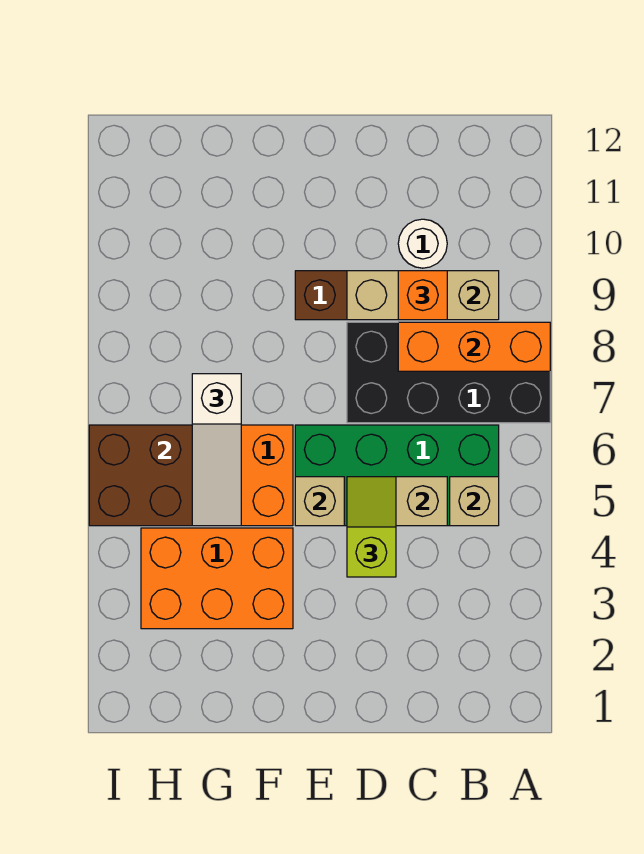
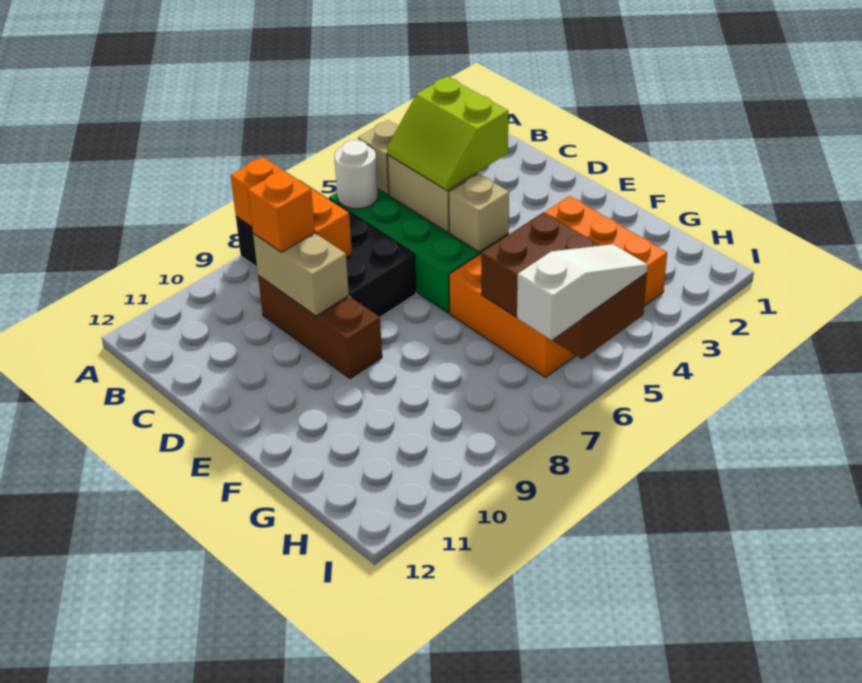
tan 1x3 brick [347,271,499,320] -> tan 1x2 brick [253,233,349,316]
white 1x1 round brick [398,219,447,268] -> white 1x1 round brick moved to [334,140,378,209]
lime 1x2 slope [347,477,396,577] -> lime 2x2 slope [387,77,508,191]
white 1x3 slope [192,374,241,526] -> white 1x3 slope moved to [517,244,648,340]

